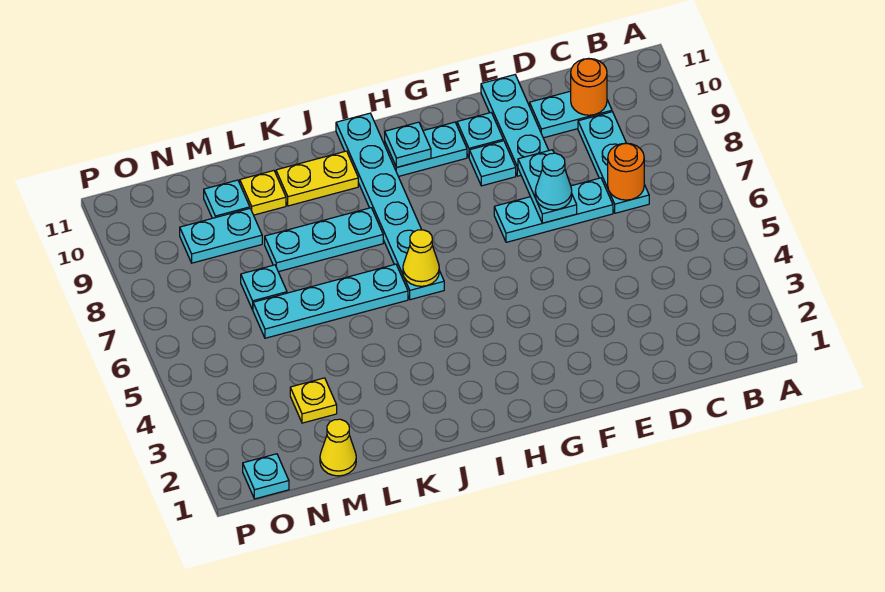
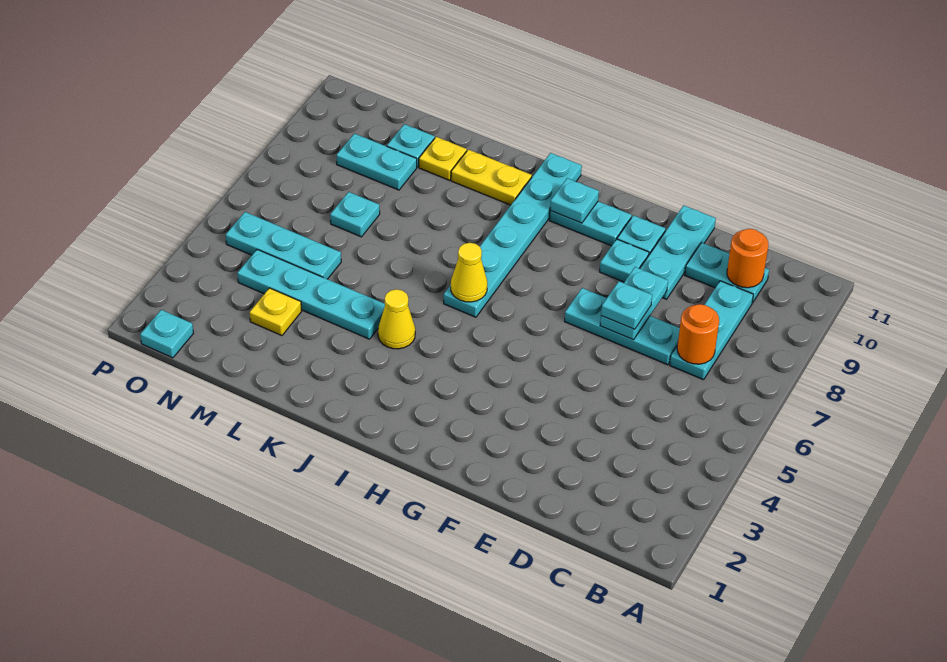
cyan 1x1 cone [535,153,572,210] -> cyan 1x1 plate [601,281,652,329]
cyan 1x4 plate [253,264,408,338] -> cyan 1x4 plate moved to [238,249,385,339]
cyan 1x3 plate [265,208,383,272] -> cyan 1x3 plate moved to [226,212,341,279]
yellow 1x1 cone [320,419,356,476] -> yellow 1x1 cone moved to [378,289,415,349]

